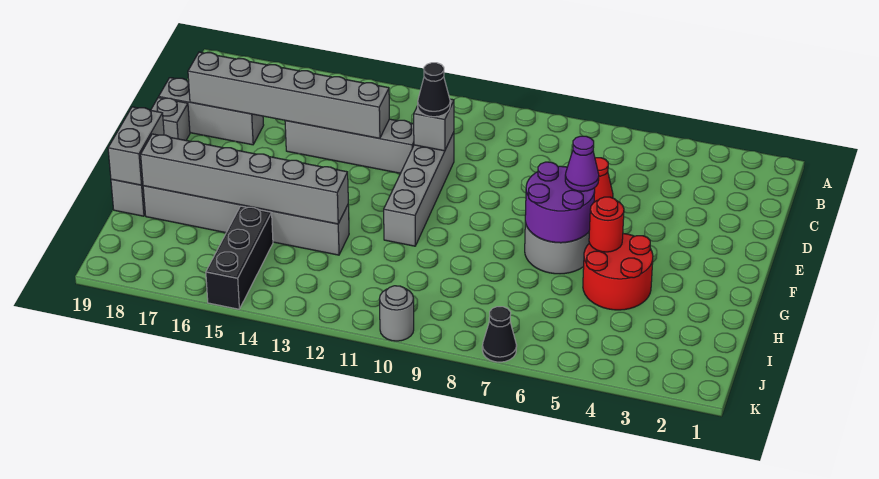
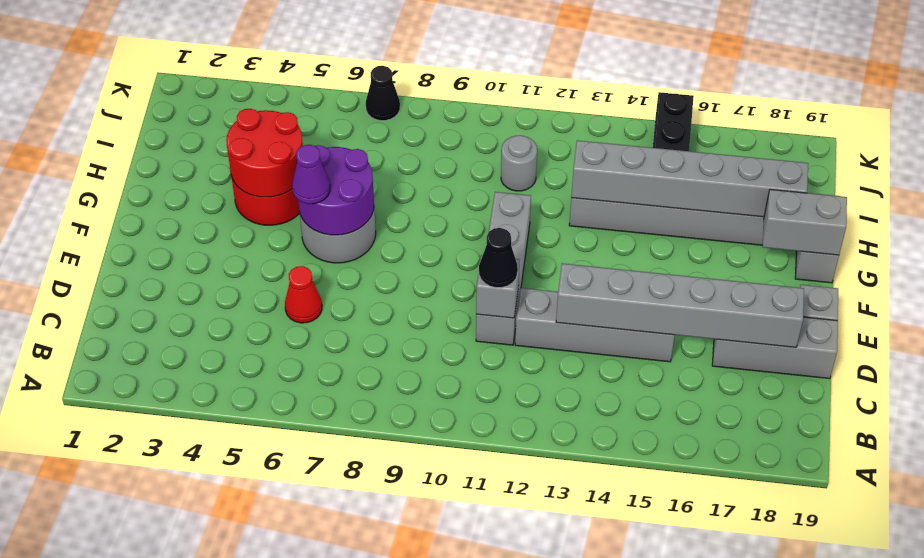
red 1x1 round brick [589,197,624,252] -> red 2x2 round brick [226,109,303,197]
grey 1x2 brick [108,107,164,185] -> grey 1x2 brick turned to [762,190,847,255]
grey 1x1 round brick [380,286,414,341] -> grey 1x1 round brick moved to [501,135,537,191]

